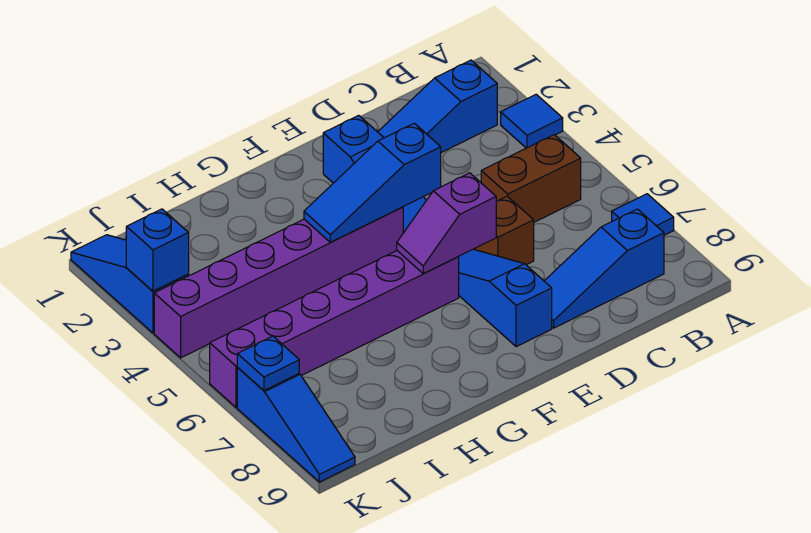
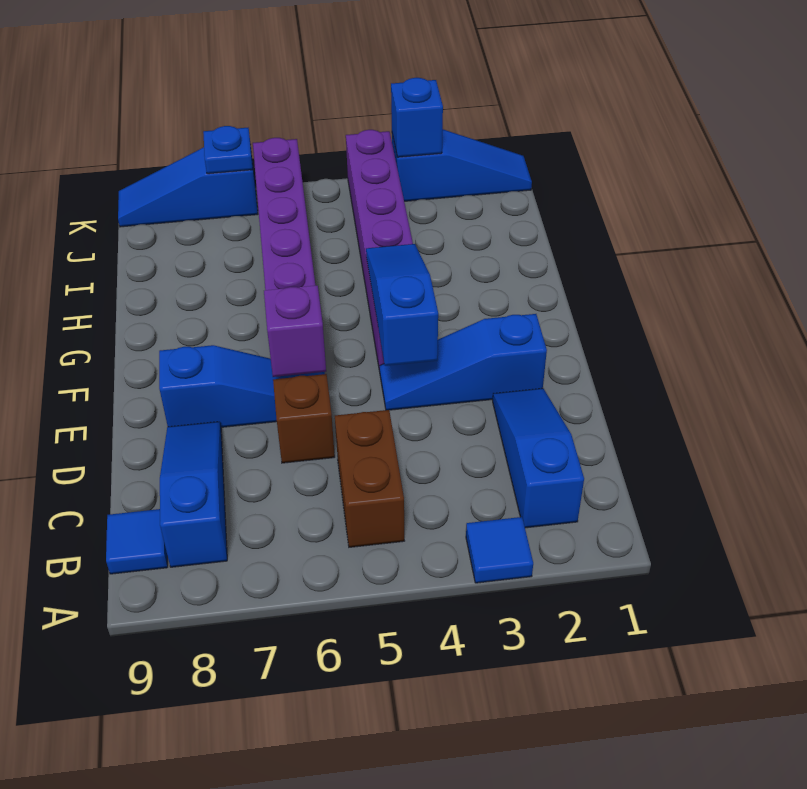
blue 1x1 tile [612,194,674,235] -> blue 1x1 tile moved to [106,509,168,574]

